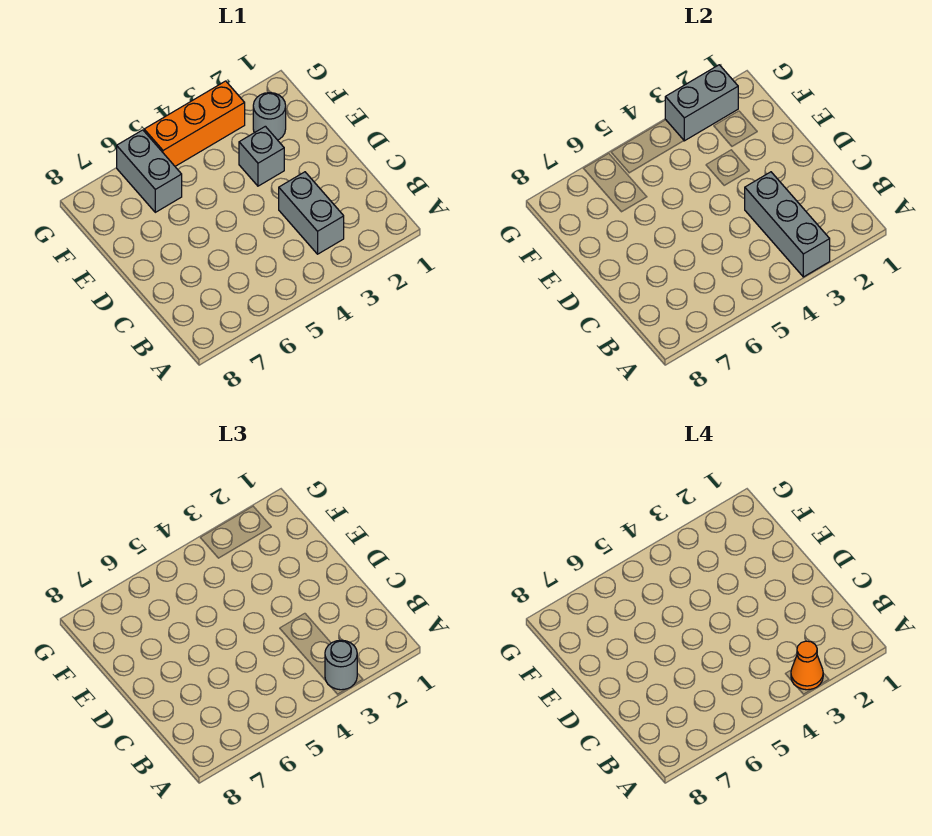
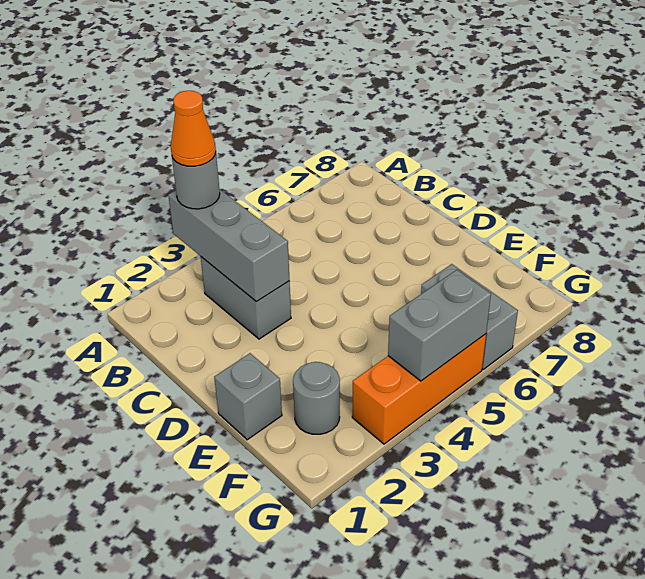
grey 1x1 brick [239,126,284,186] -> grey 1x1 brick moved to [214,353,282,440]
grey 1x2 brick [665,65,738,141] -> grey 1x2 brick moved to [388,270,491,381]

